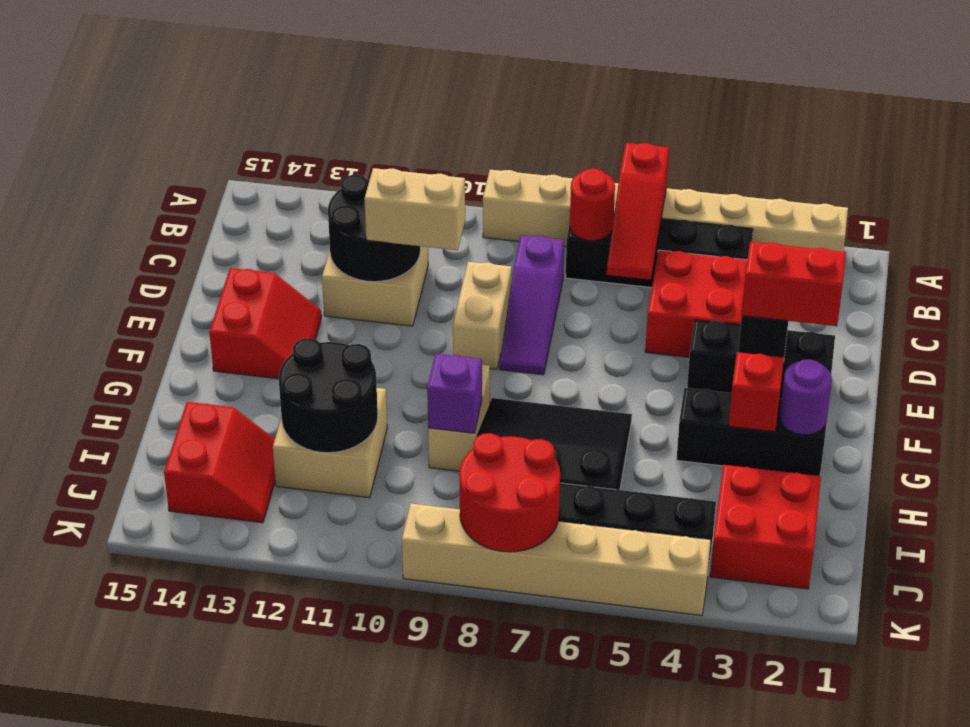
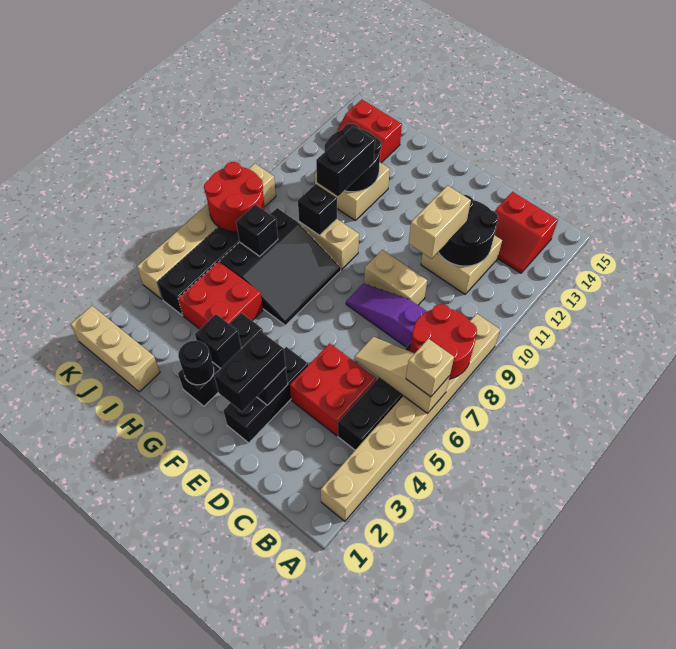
red 1x3 slope [607,143,669,280] -> tan 1x3 slope [354,337,450,414]
none -> tan 1x1 brick [406,339,454,397]
red 1x1 round brick [570,169,615,241] -> red 2x2 round brick [410,304,477,379]
red 1x2 brick [742,242,846,326] -> black 1x2 brick [214,331,286,411]
red 2x2 slope [209,268,322,379] -> red 2x2 slope moved to [495,192,558,273]
purple 1x1 round brick [780,359,832,435] -> black 1x1 round brick [178,340,214,385]
red 1x1 brick [729,352,784,432] -> black 1x1 brick [195,314,241,368]
purple 1x1 brick [427,354,482,433] -> black 1x1 brick [298,184,337,235]
none -> black 1x2 brick [316,126,375,196]
none -> tan 1x3 brick [70,306,160,392]
red 2x2 brick [710,465,821,589] -> red 2x2 brick moved to [178,261,263,329]
none -> black 1x1 brick [236,204,278,256]

